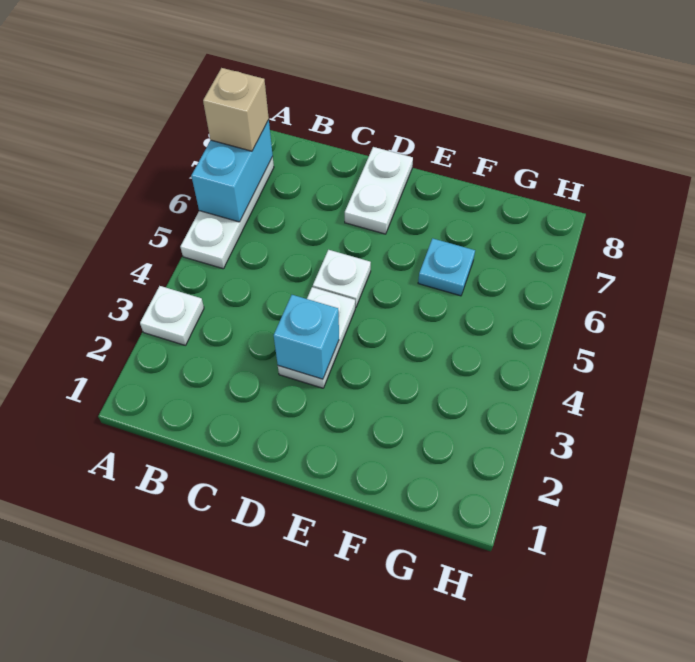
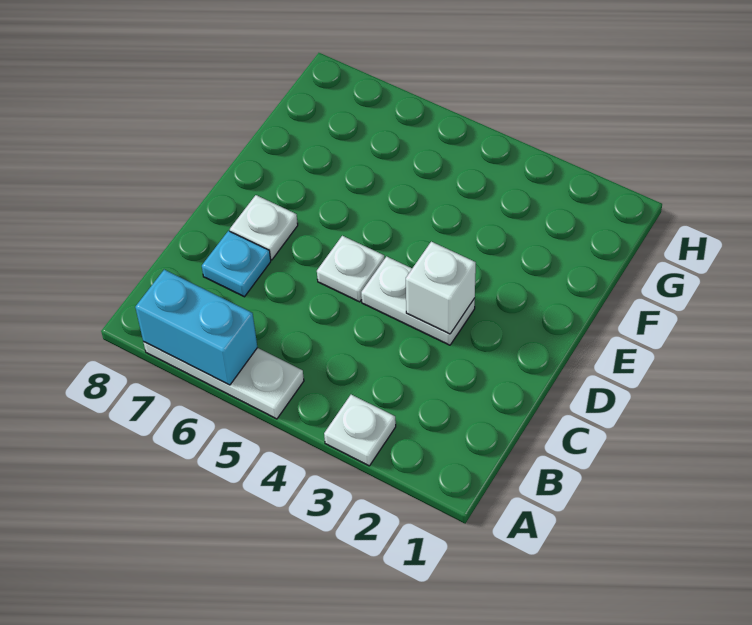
tan 1x1 brick [203,68,269,151] -> none
cyan 1x1 brick [274,295,339,379] -> white 1x1 brick [406,242,476,334]
white 1x2 plate [345,147,413,234] -> white 1x1 plate [230,195,298,260]
cyan 1x1 plate [418,238,475,296] -> cyan 1x1 plate moved to [202,231,271,297]

